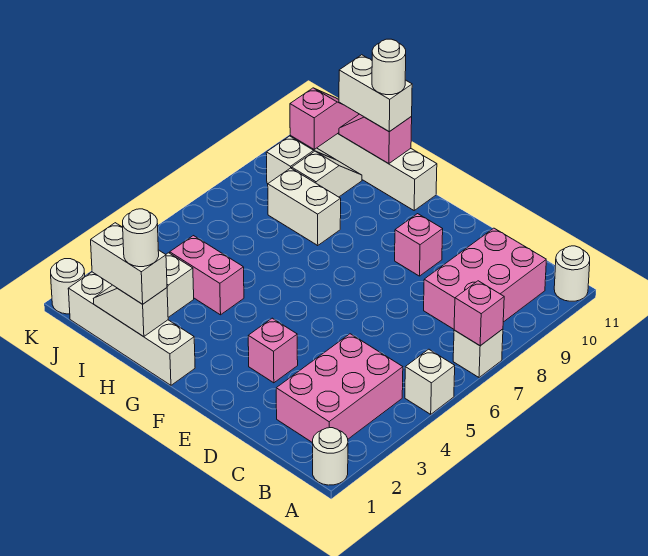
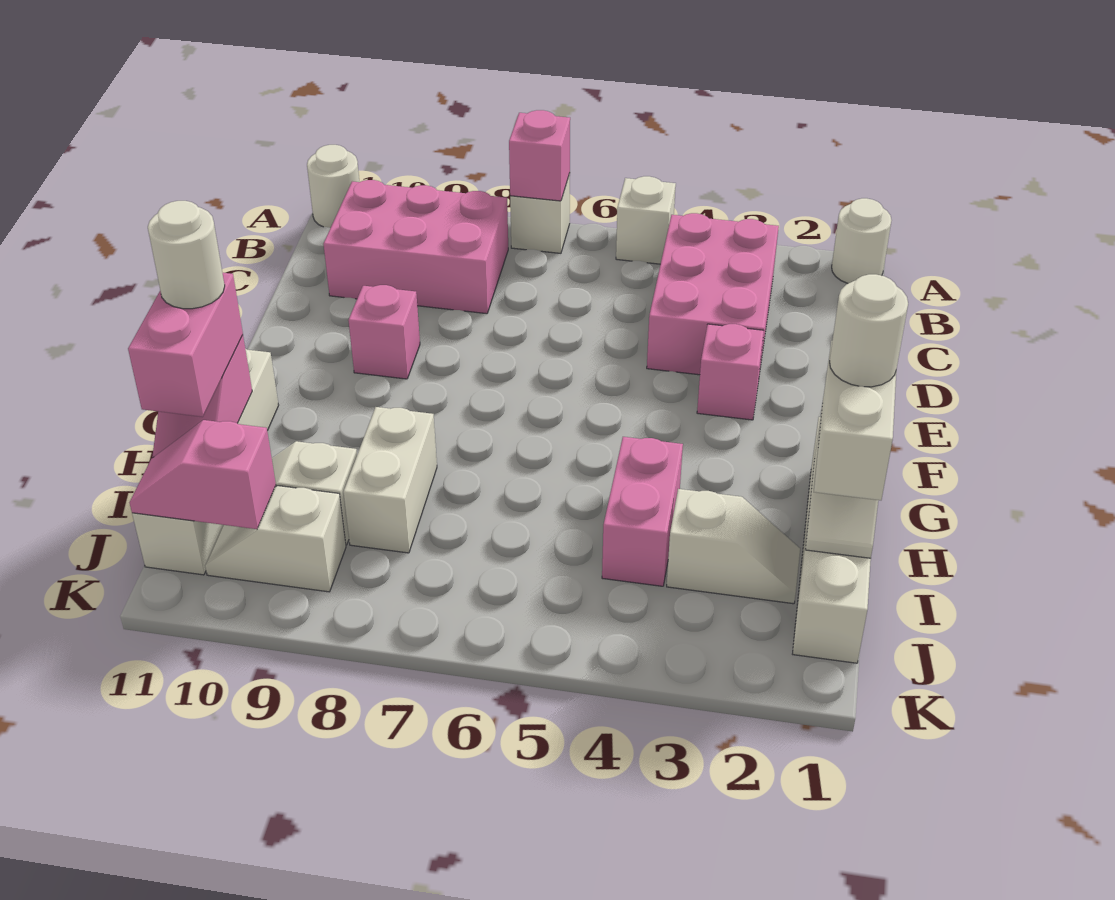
pink 2x3 brick [276,334,403,443] -> pink 2x3 brick turned to [647,213,779,375]
white 1x2 brick [339,55,412,132] -> pink 1x2 brick [128,273,243,417]
white 1x1 round brick [51,259,85,314] -> none

